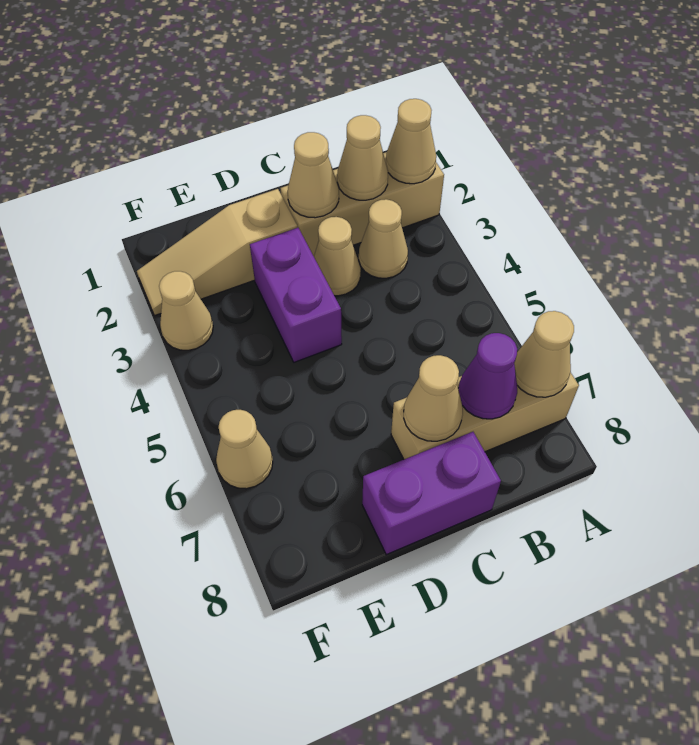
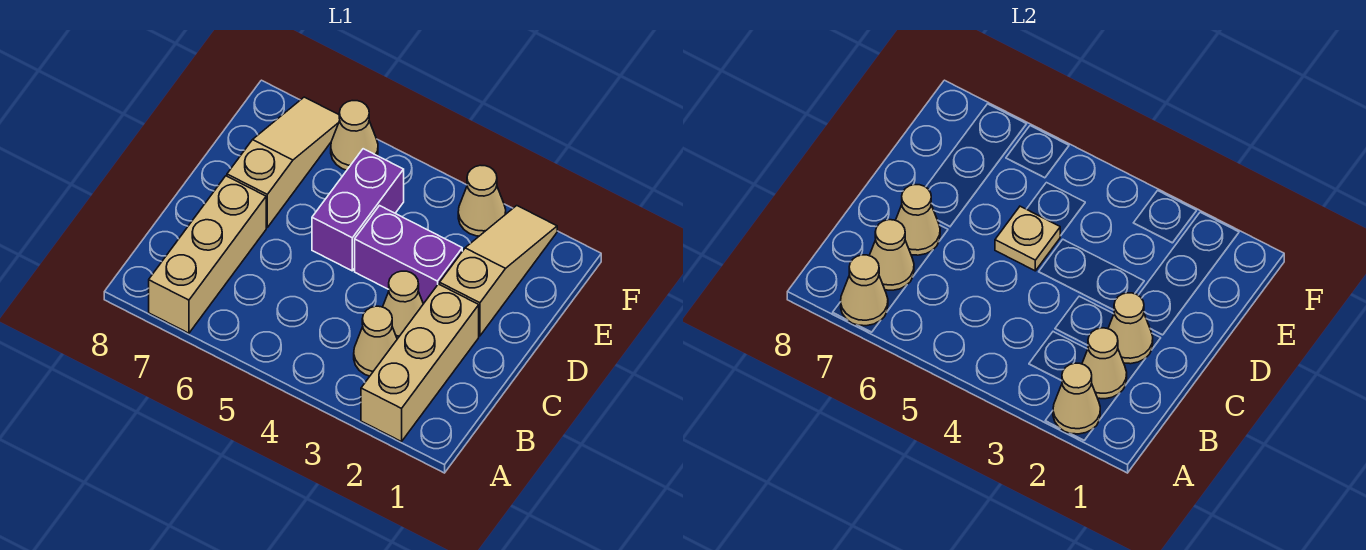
purple 1x1 cone [458,333,517,419] -> tan 1x1 cone [869,220,914,290]
purple 1x2 brick [362,432,501,555] -> purple 1x2 brick moved to [312,149,404,271]
none -> tan 1x1 plate [995,206,1060,271]
none -> tan 1x3 slope [227,97,340,227]

